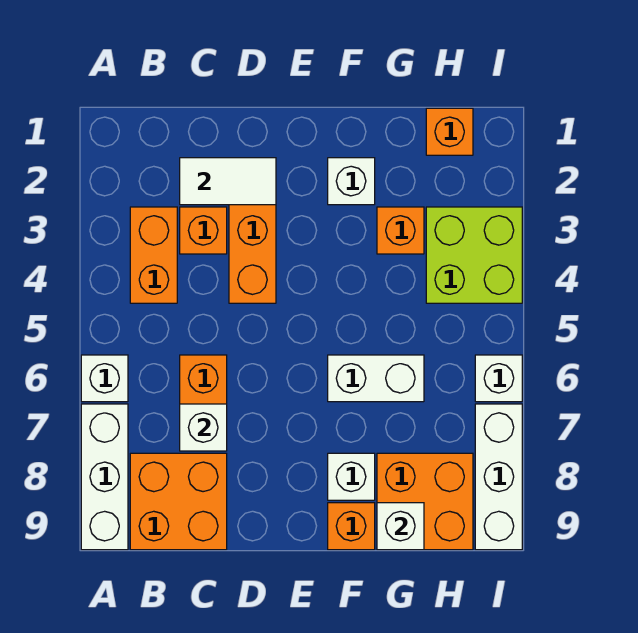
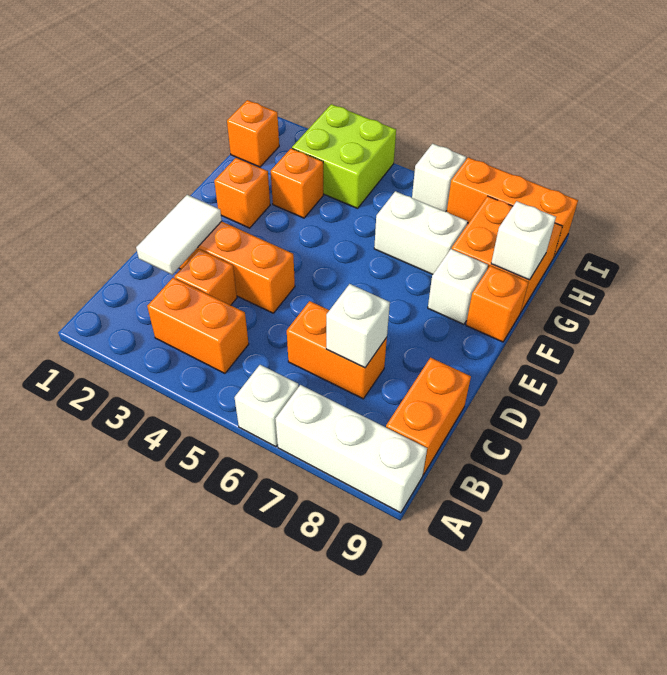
orange 2x2 brick [130,453,227,550] -> orange 1x2 brick [386,358,471,475]
white 1x1 brick [328,158,375,205] -> orange 1x1 brick [214,158,270,228]
white 1x2 brick [328,355,424,402] -> white 1x2 brick turned to [374,191,468,274]
white 1x3 brick [475,404,522,550] -> orange 1x3 brick [447,157,578,257]

